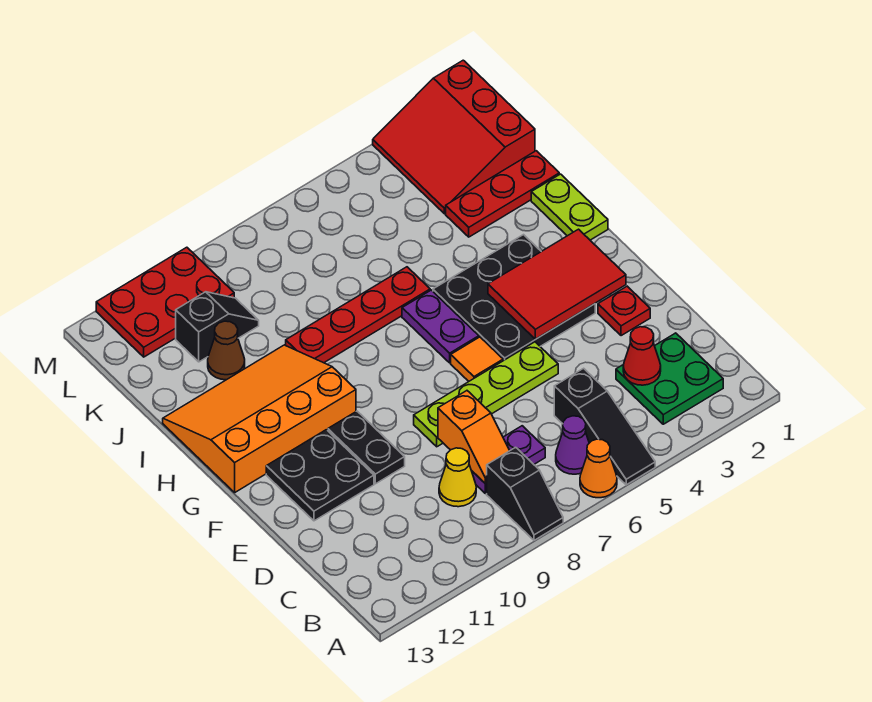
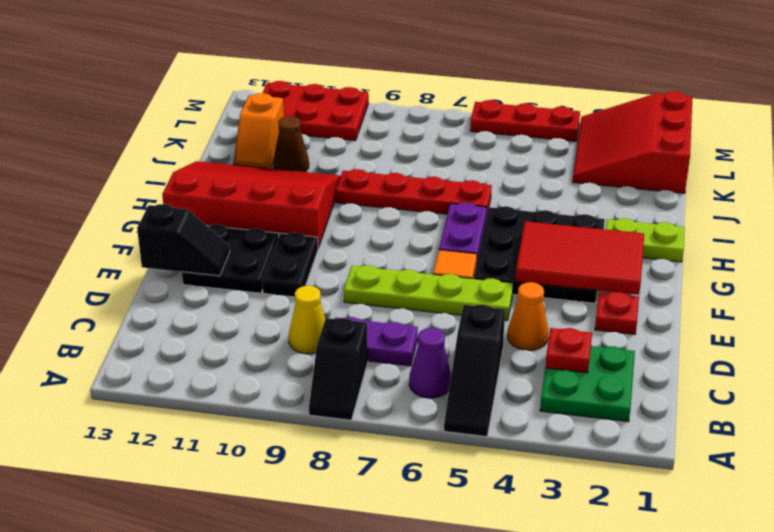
orange 1x1 cone [580,439,617,498] -> orange 1x1 cone moved to [508,282,549,350]
red 1x1 cone [623,327,661,385] -> red 1x1 plate [545,328,592,373]
orange 1x2 slope [438,391,510,484] -> orange 1x2 slope moved to [233,93,284,168]
orange 3x4 slope [163,345,356,492] -> red 3x4 slope [162,161,341,248]
lime 1x2 plate [531,174,608,240] -> lime 1x2 plate turned to [606,218,685,262]
red 1x3 plate [446,151,559,237] -> red 1x3 plate moved to [470,100,580,141]
black 1x2 slope [176,292,259,362] -> black 1x2 slope moved to [137,204,230,276]

